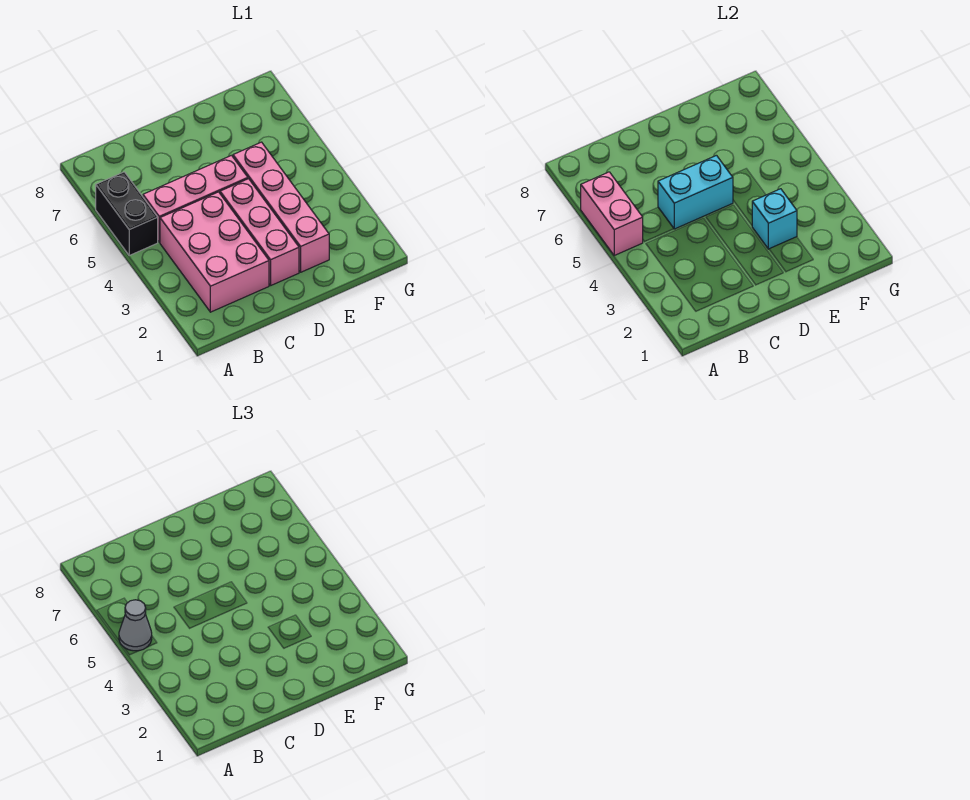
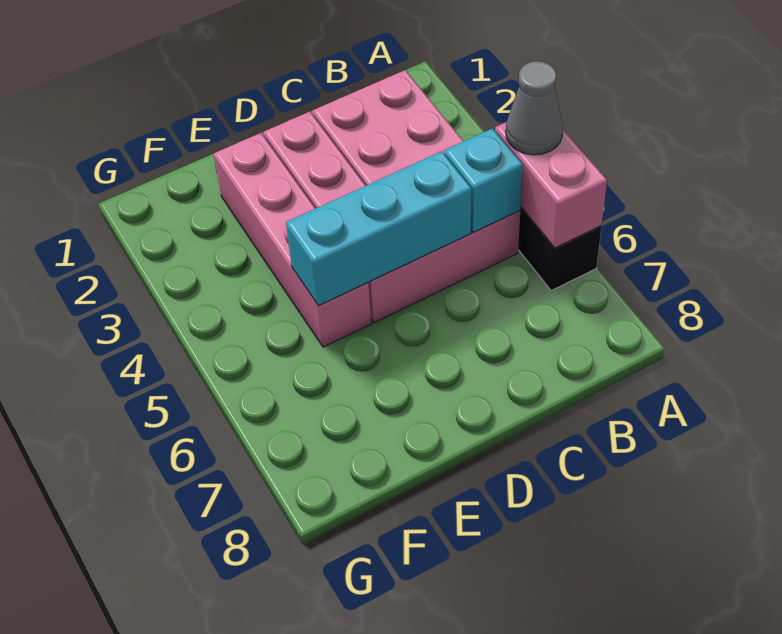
cyan 1x2 brick [658,155,733,229] -> cyan 1x3 brick [286,151,472,306]
cyan 1x1 brick [752,189,797,249] -> cyan 1x1 brick moved to [444,128,523,233]

